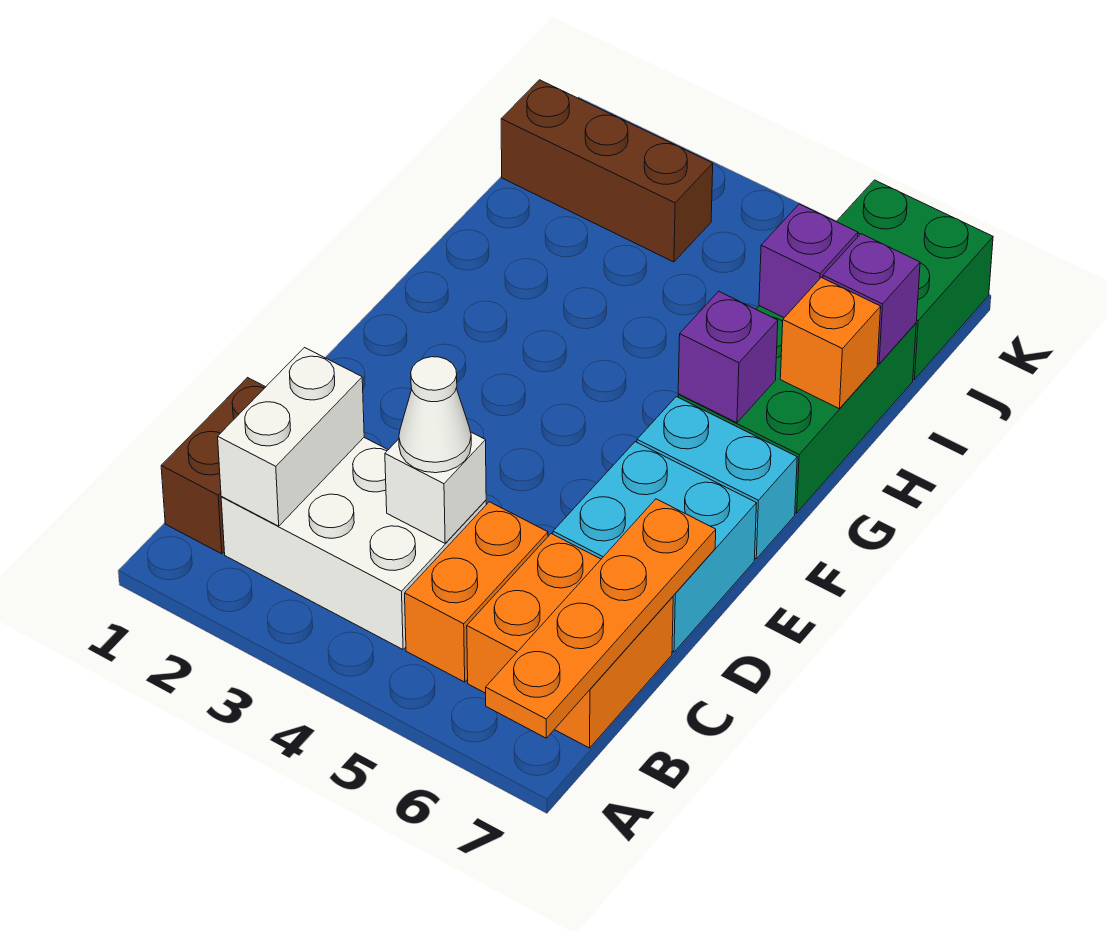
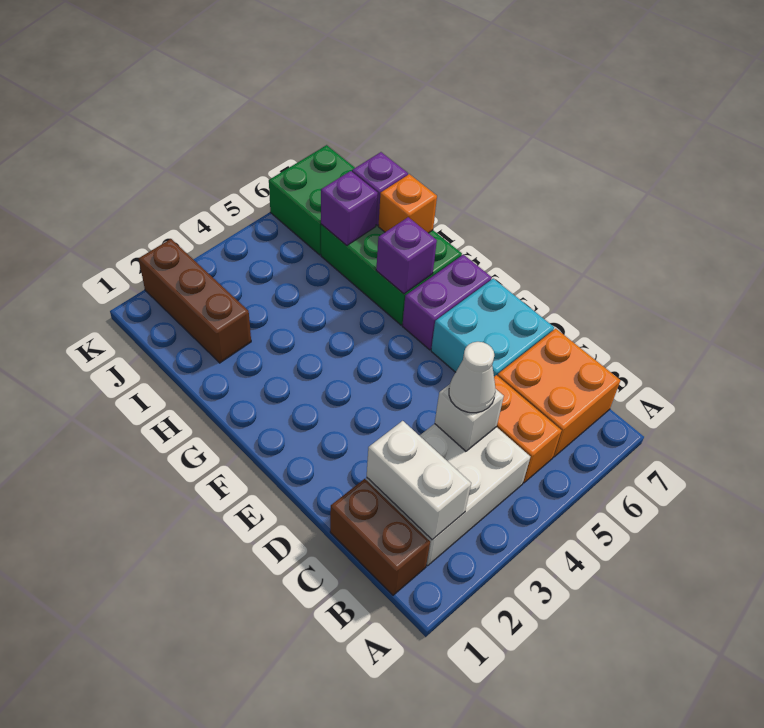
orange 1x4 plate [486,499,716,738] -> none
cyan 1x2 brick [637,397,797,559] -> purple 1x2 brick [402,255,492,350]
brown 1x3 brick [501,80,713,262] -> brown 1x3 brick turned to [139,239,251,363]

